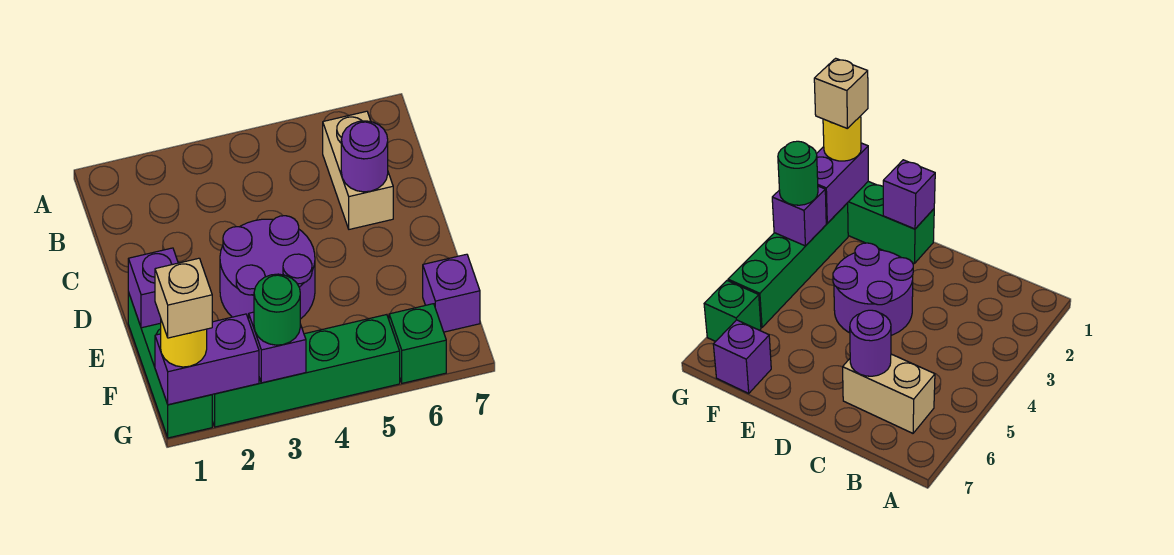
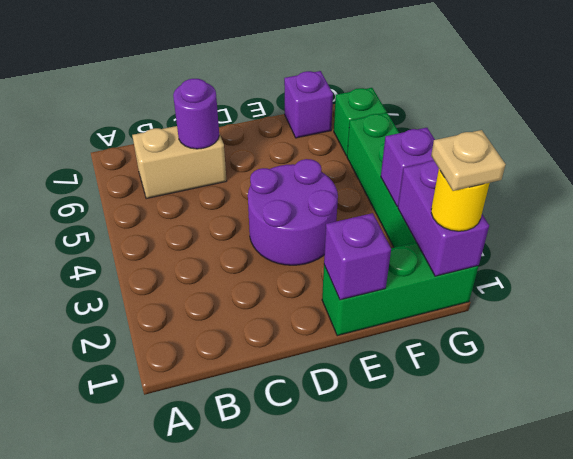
tan 1x1 brick [155,258,212,338] -> tan 1x1 plate [431,130,506,191]
green 1x1 round brick [254,274,300,345] -> none

